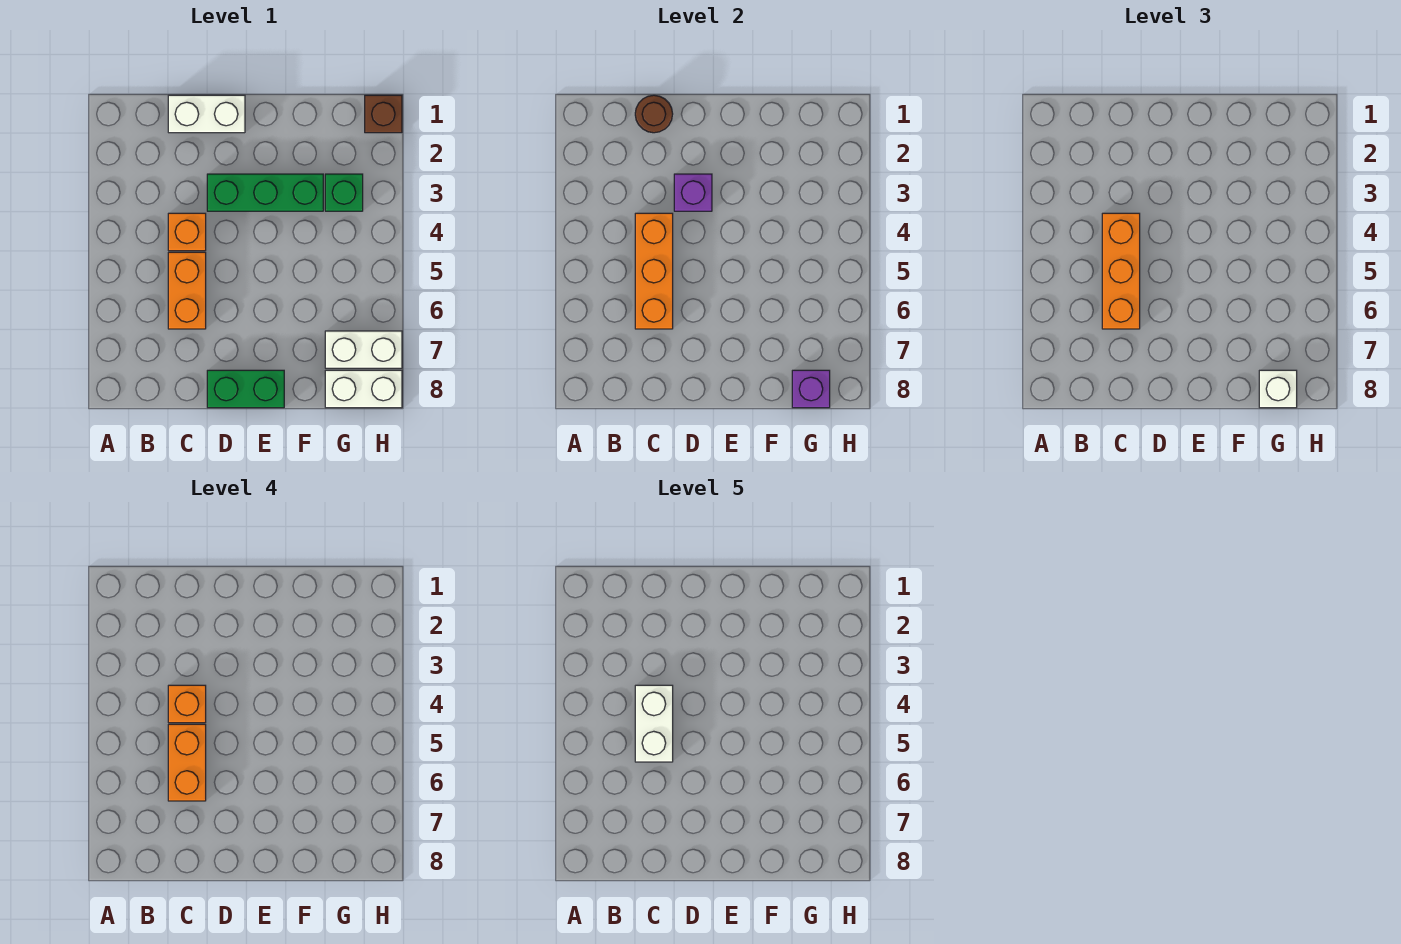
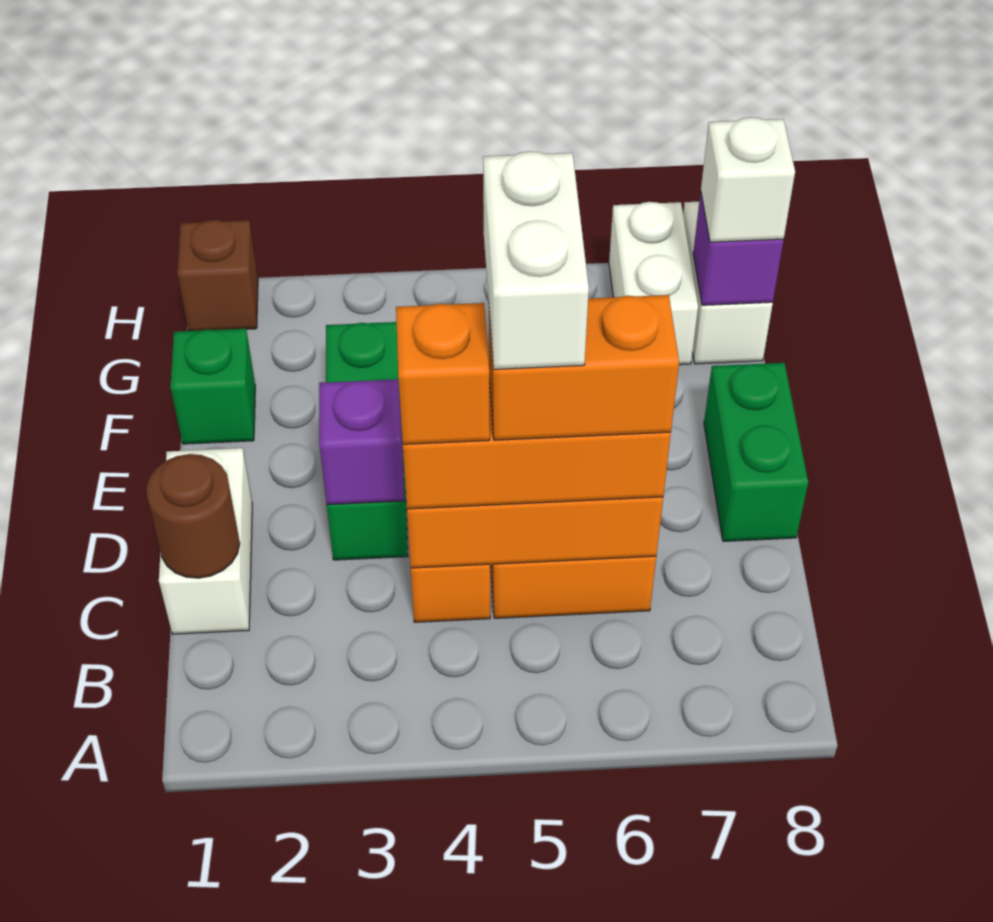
white 1x2 brick [635,685,673,762] -> white 1x2 brick turned to [483,151,589,369]
green 1x1 brick [325,174,363,211] -> green 1x1 brick moved to [170,329,255,444]

